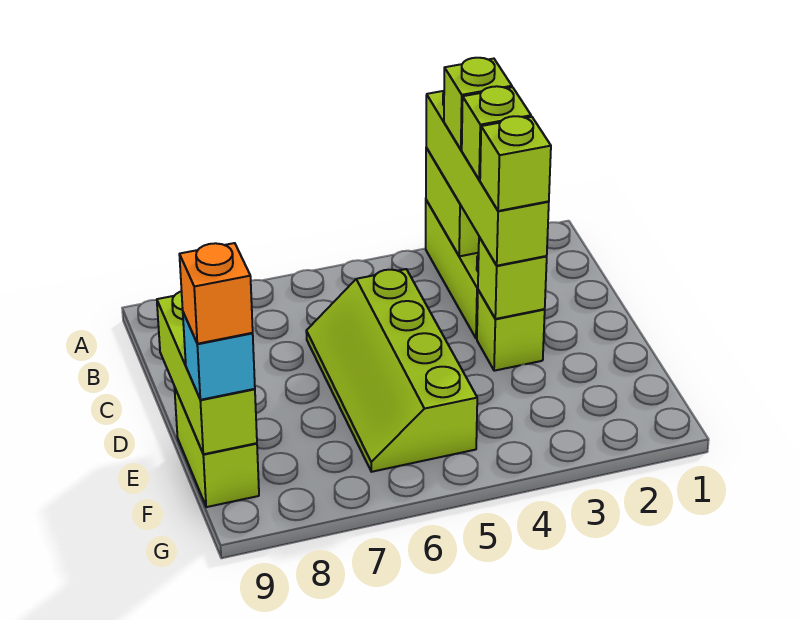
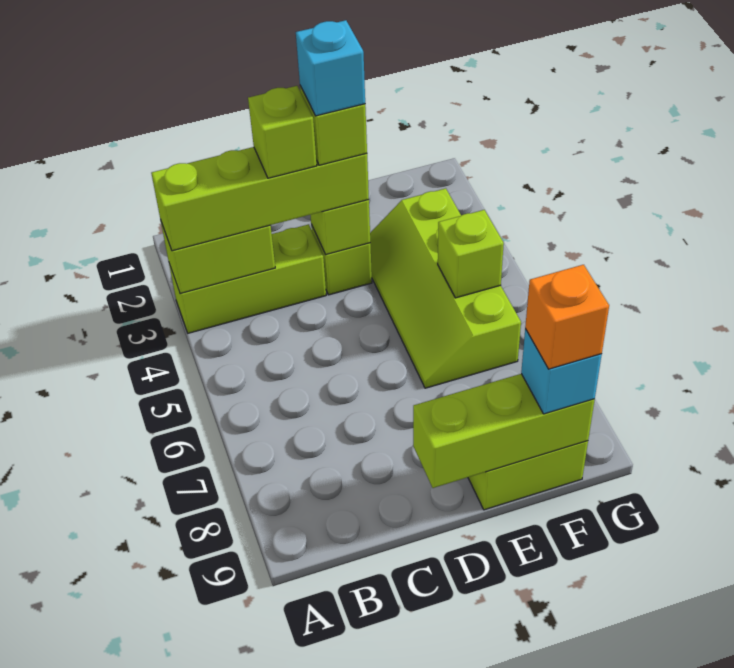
lime 1x1 brick [444,58,512,150] -> lime 1x1 brick moved to [438,210,504,298]
lime 2x4 slope [306,269,477,472] -> lime 2x4 slope turned to [370,188,521,388]
none -> cyan 1x1 brick [296,20,365,116]

